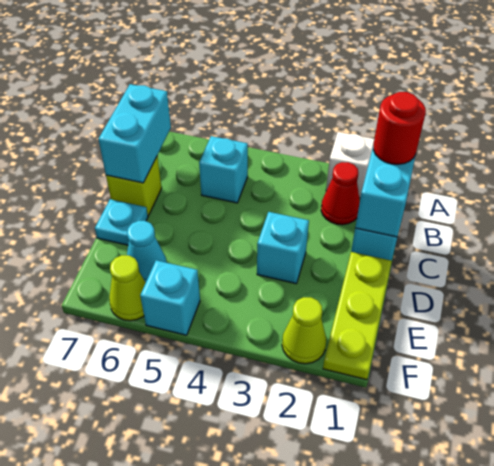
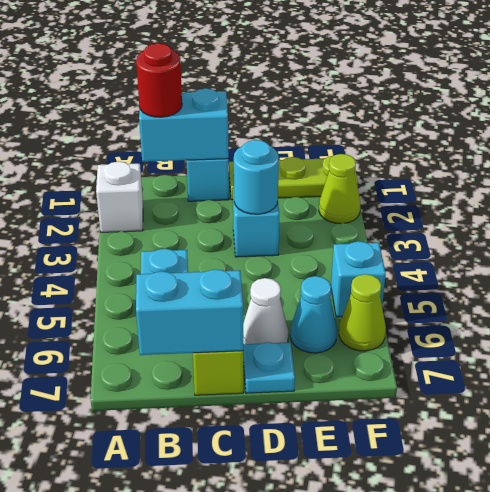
red 1x1 cone [321,162,360,225] -> none
none -> cyan 1x1 round brick [234,140,279,214]
none -> white 1x1 cone [243,278,288,344]

